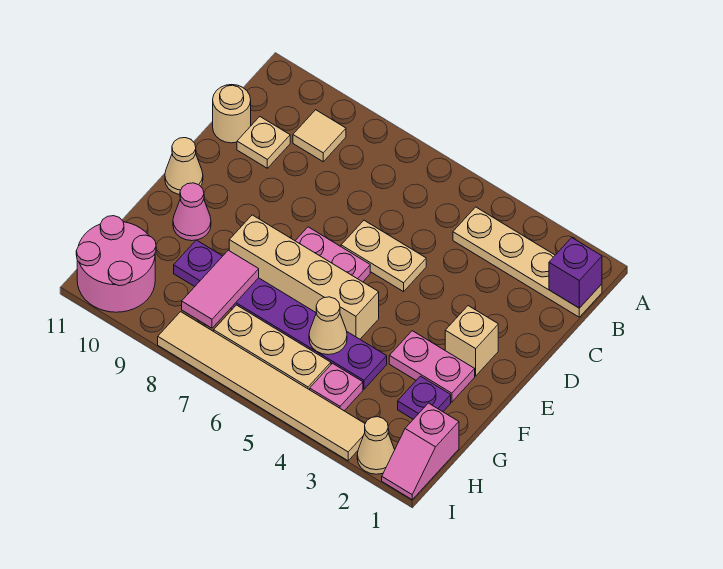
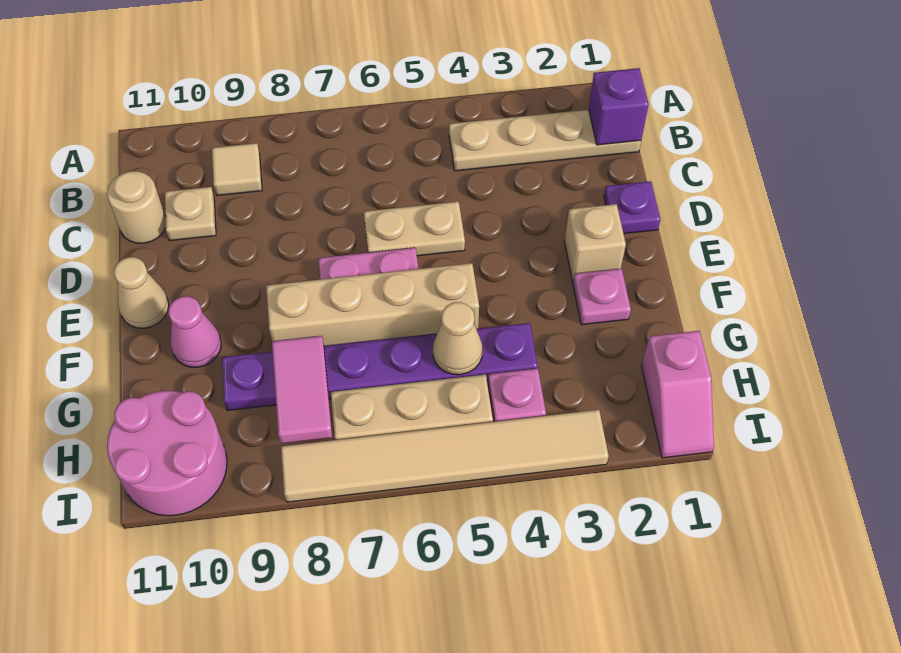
pink 1x2 plate [389,331,475,402] -> pink 1x1 plate [573,268,631,325]
purple 1x1 plate [398,376,451,419] -> purple 1x1 plate moved to [604,181,660,234]
tan 1x1 cone [357,417,395,474] -> none

